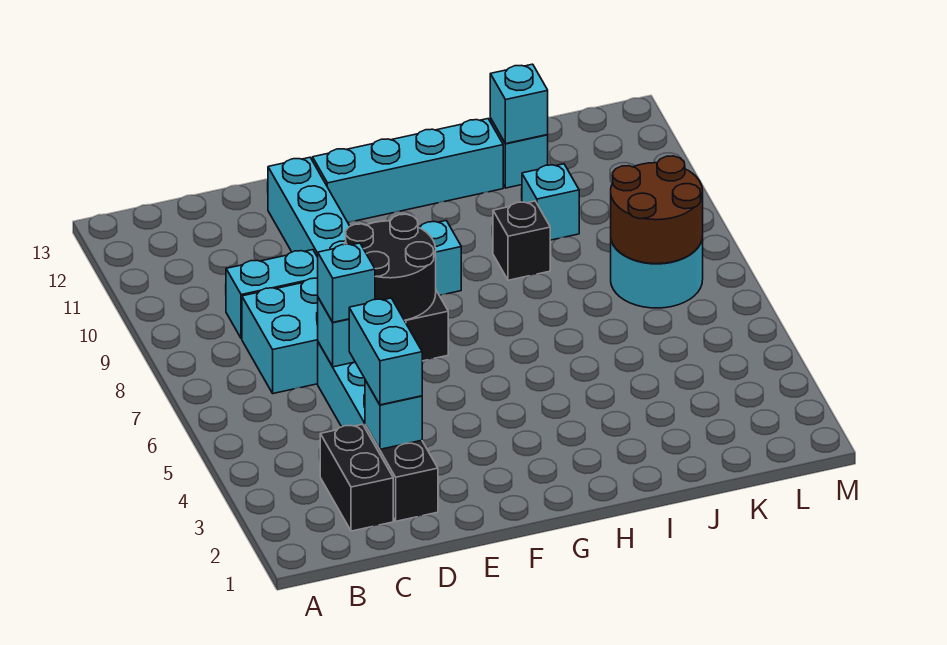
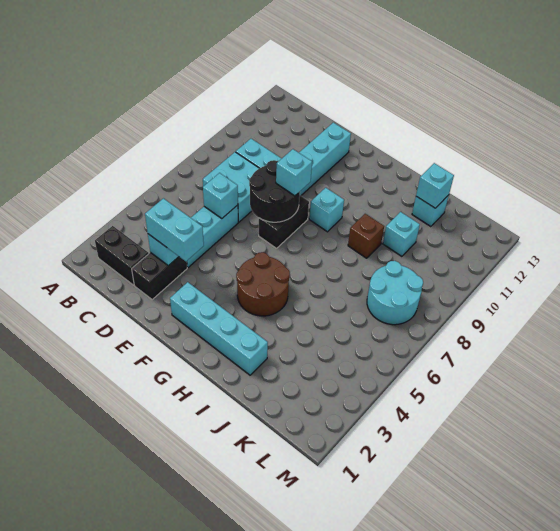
black 1x2 brick [320,424,393,531] -> black 1x2 brick turned to [95,226,149,285]
cyan 1x2 brick [349,298,422,405] -> cyan 1x2 brick turned to [145,198,204,261]
cyan 1x1 brick [318,243,375,322] -> cyan 1x1 brick moved to [276,149,312,196]
cyan 1x4 brick [313,119,503,223] -> cyan 1x4 brick moved to [170,282,268,375]
black 1x1 brick [493,201,550,280] -> brown 1x1 brick [348,214,384,258]
brown 2x2 round brick [611,156,703,264] -> brown 2x2 round brick moved to [236,252,290,316]

